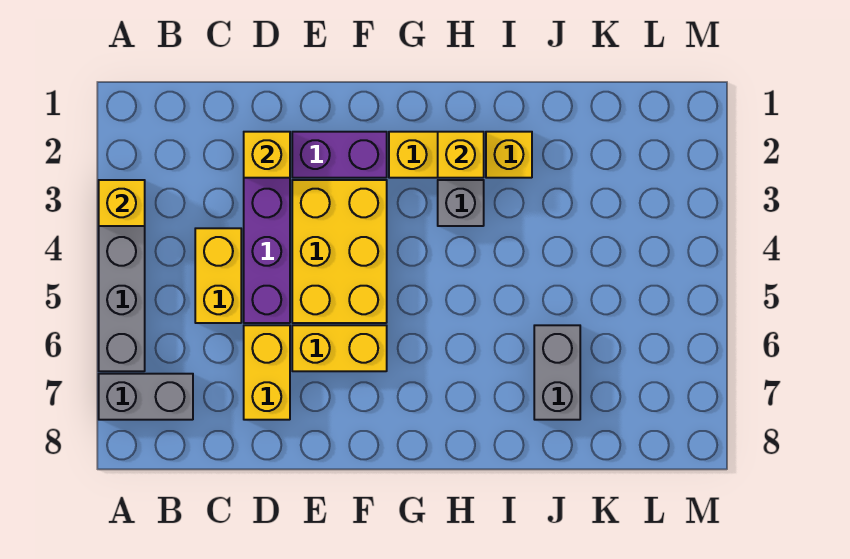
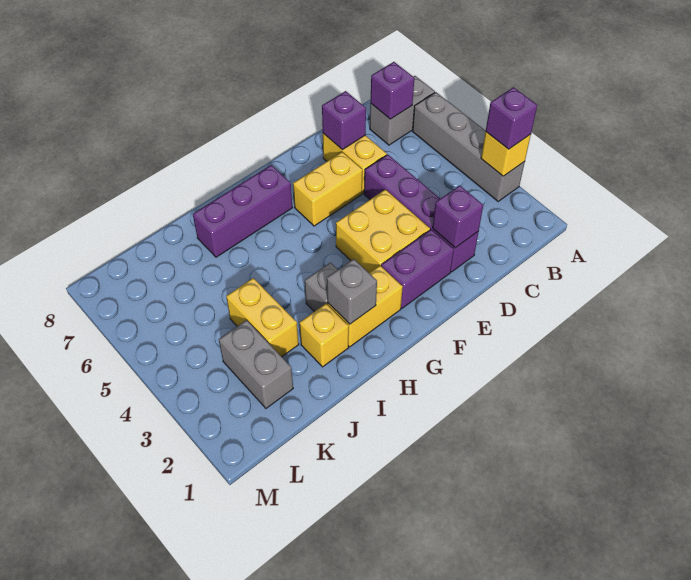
none -> purple 1x1 brick [486,87,537,149]
none -> purple 1x1 brick [370,62,414,119]
yellow 1x2 brick [195,228,241,323] -> yellow 1x2 brick moved to [226,278,299,357]
yellow 1x1 brick [244,132,290,178] -> purple 1x1 brick [433,185,483,248]
none -> purple 1x1 brick [322,91,366,150]
yellow 2x3 brick [292,180,387,323] -> yellow 2x2 brick [336,189,430,273]
none -> purple 1x3 brick [193,165,293,257]
yellow 1x1 brick [438,132,484,178] -> grey 1x1 brick [327,259,377,324]
grey 1x2 brick [534,325,580,420] -> grey 1x2 brick moved to [219,320,293,408]

